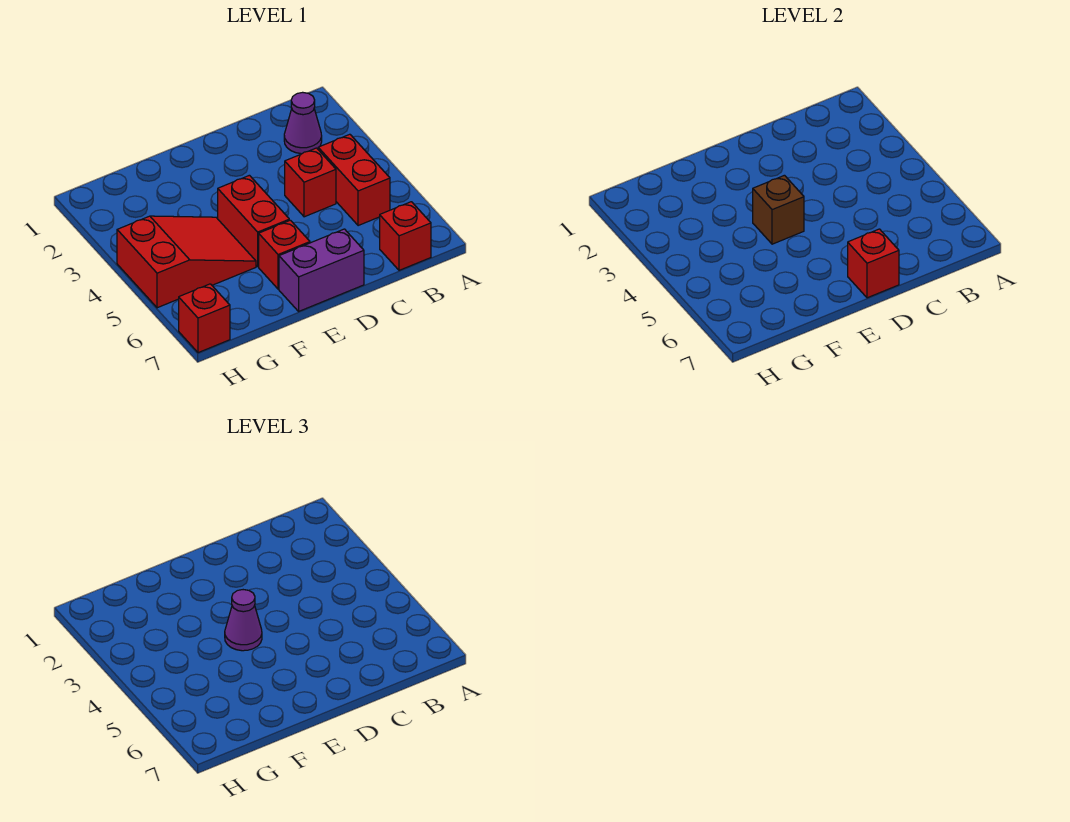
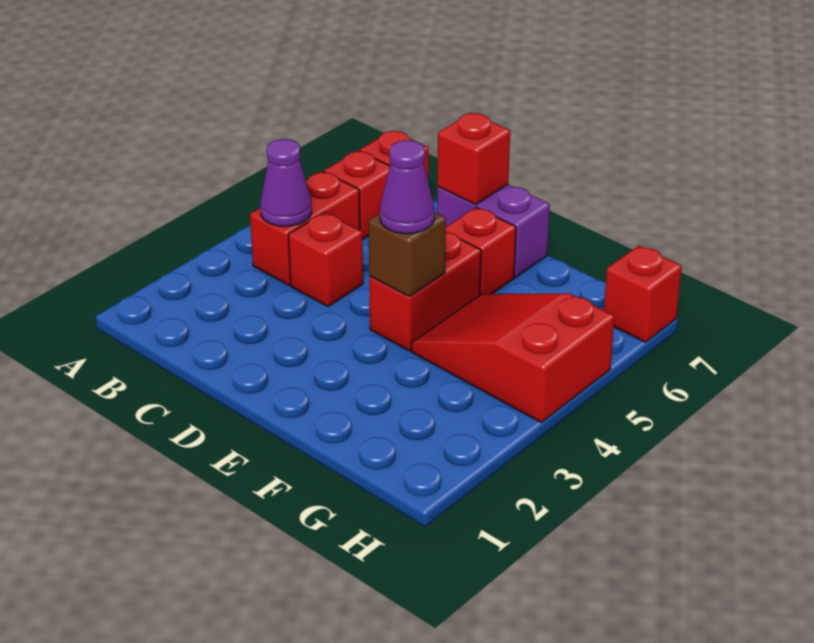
purple 1x1 cone [284,92,322,154] -> purple 1x1 cone moved to [260,139,312,226]
none -> red 1x1 brick [324,151,390,240]

